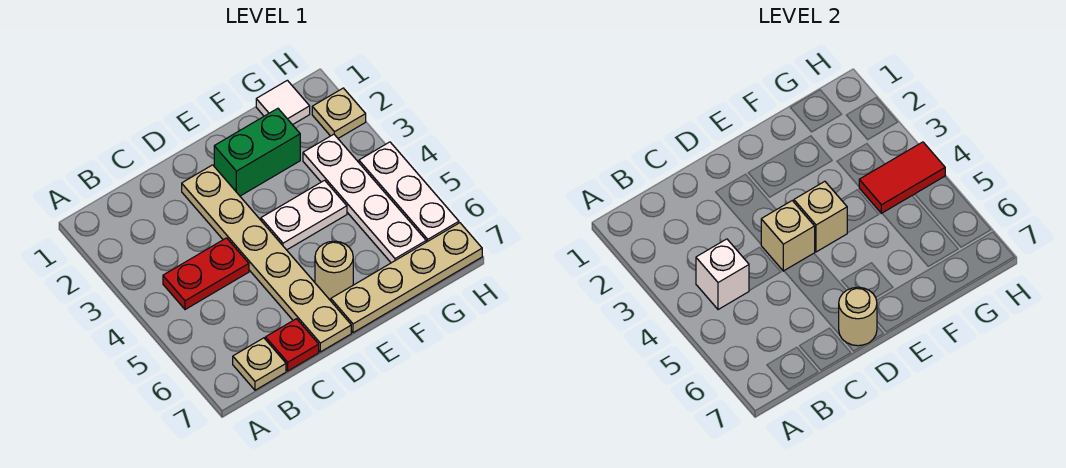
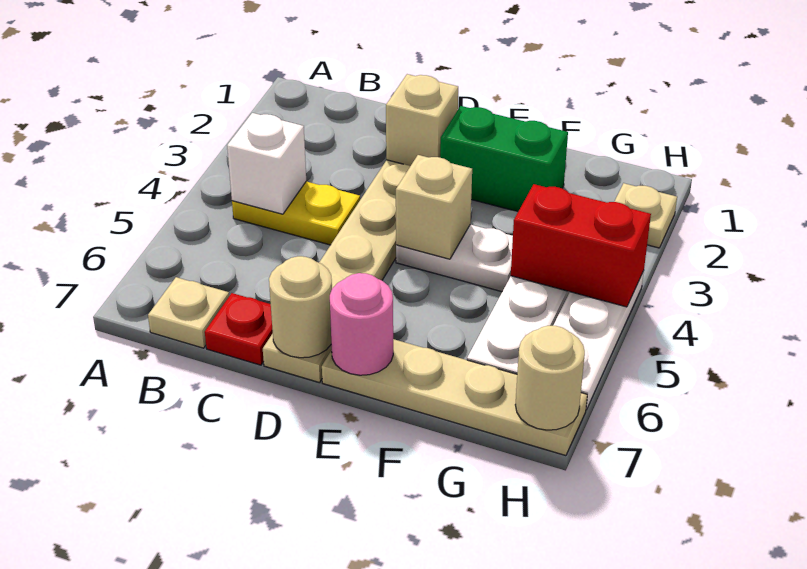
red 1x2 plate [163,238,249,310] -> yellow 1x2 plate [232,181,360,245]
tan 1x1 brick [761,201,815,271] -> tan 1x1 brick moved to [386,74,458,166]
tan 1x1 round brick [315,241,353,299] -> tan 1x1 round brick moved to [515,326,585,430]
none -> pink 1x1 round brick [330,273,393,375]
white 1x1 tile [256,80,310,125] -> none
red 1x2 tile [859,142,945,214] -> red 1x2 brick [511,184,651,307]

